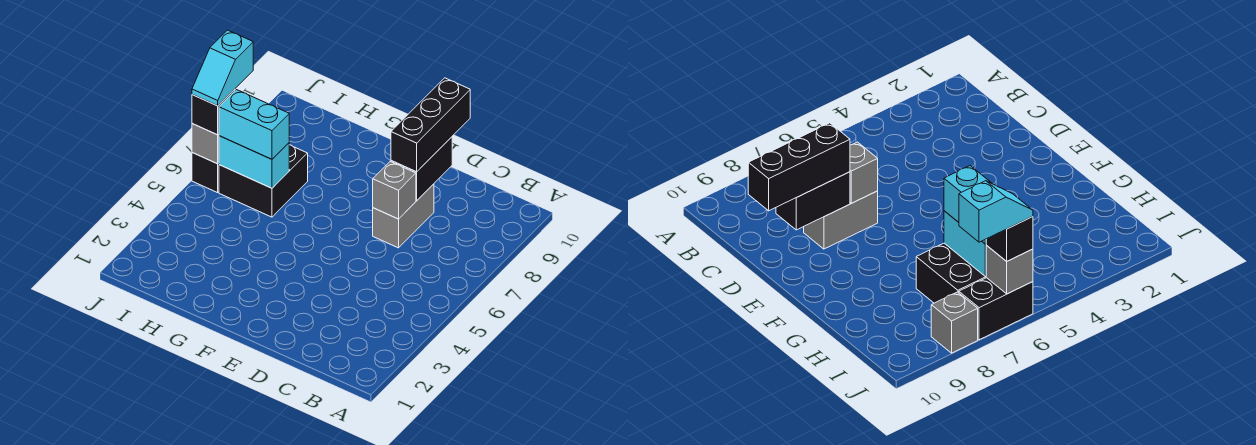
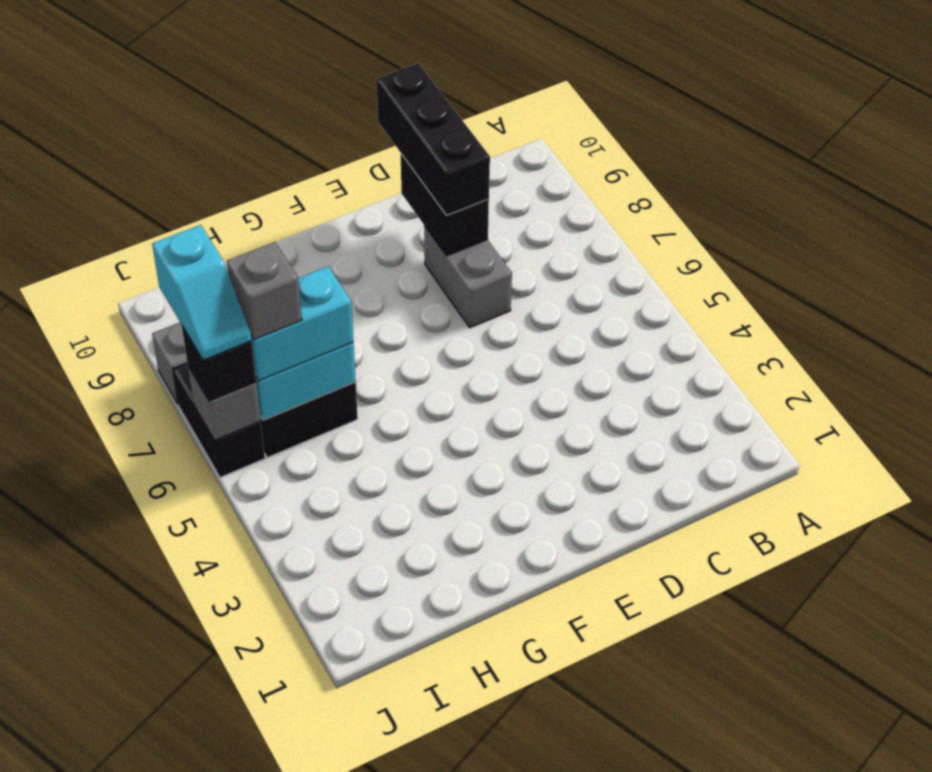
grey 1x1 brick [373,162,416,219] -> grey 1x1 brick moved to [227,242,302,340]

